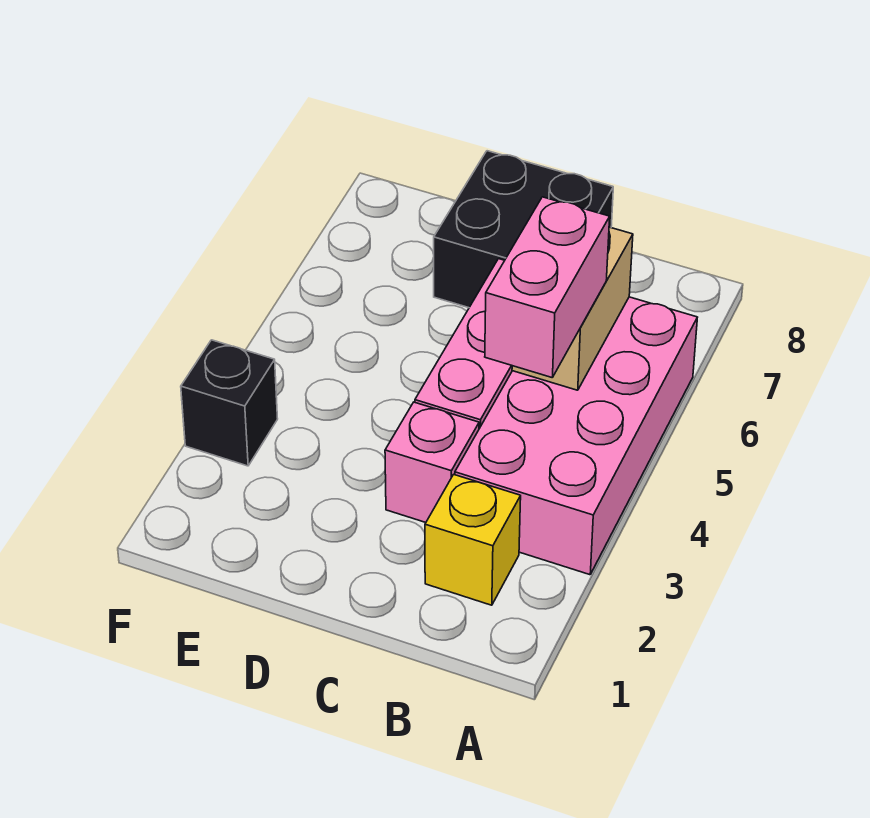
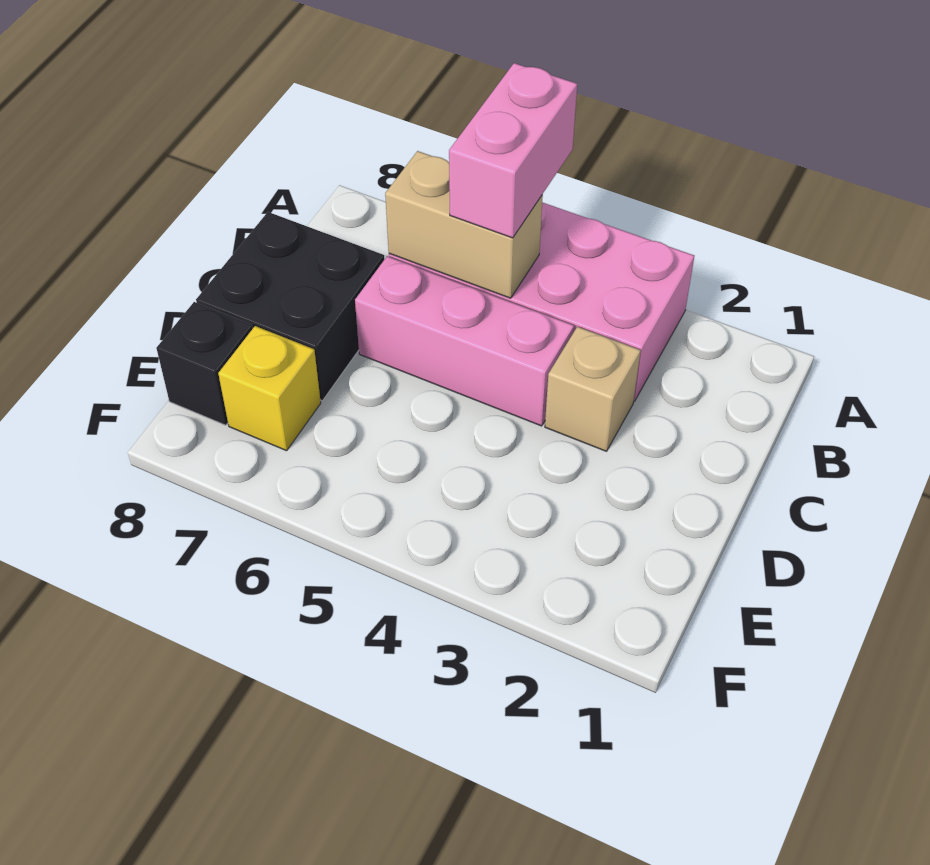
yellow 1x1 brick [425,474,521,605] -> yellow 1x1 brick moved to [218,326,321,451]
pink 1x2 brick [485,197,610,378] -> pink 1x2 brick turned to [449,63,577,238]
pink 1x1 brick [385,402,479,522] -> tan 1x1 brick [545,327,641,451]
black 1x1 brick [181,340,278,466] -> black 1x1 brick moved to [156,302,253,425]

